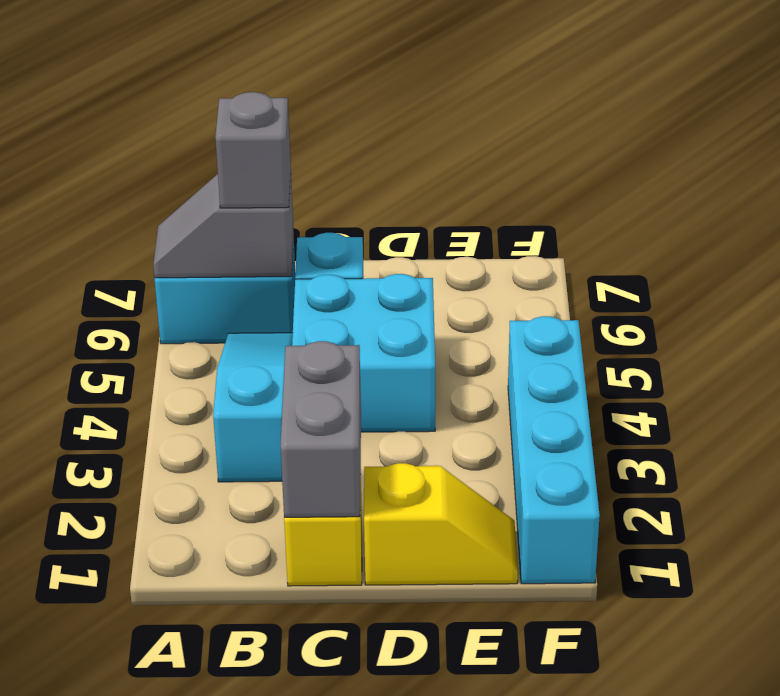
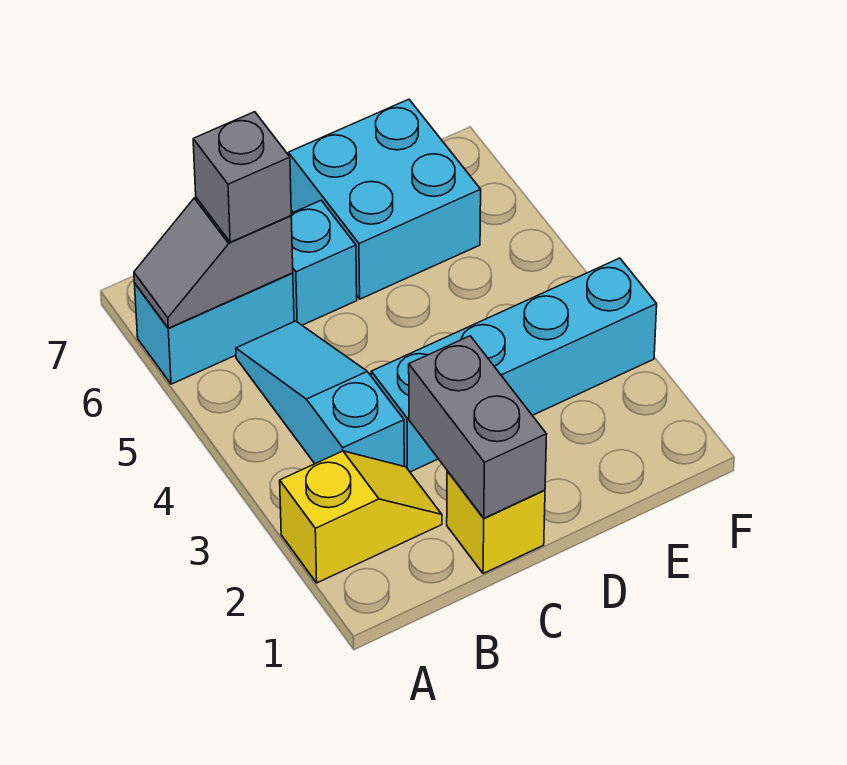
cyan 2x2 brick [292,274,435,432] -> cyan 2x2 brick moved to [288,99,481,299]
yellow 1x2 slope [364,463,518,585] -> yellow 1x2 slope moved to [280,451,442,583]
cyan 1x4 brick [508,316,600,584] -> cyan 1x4 brick turned to [371,258,657,472]

